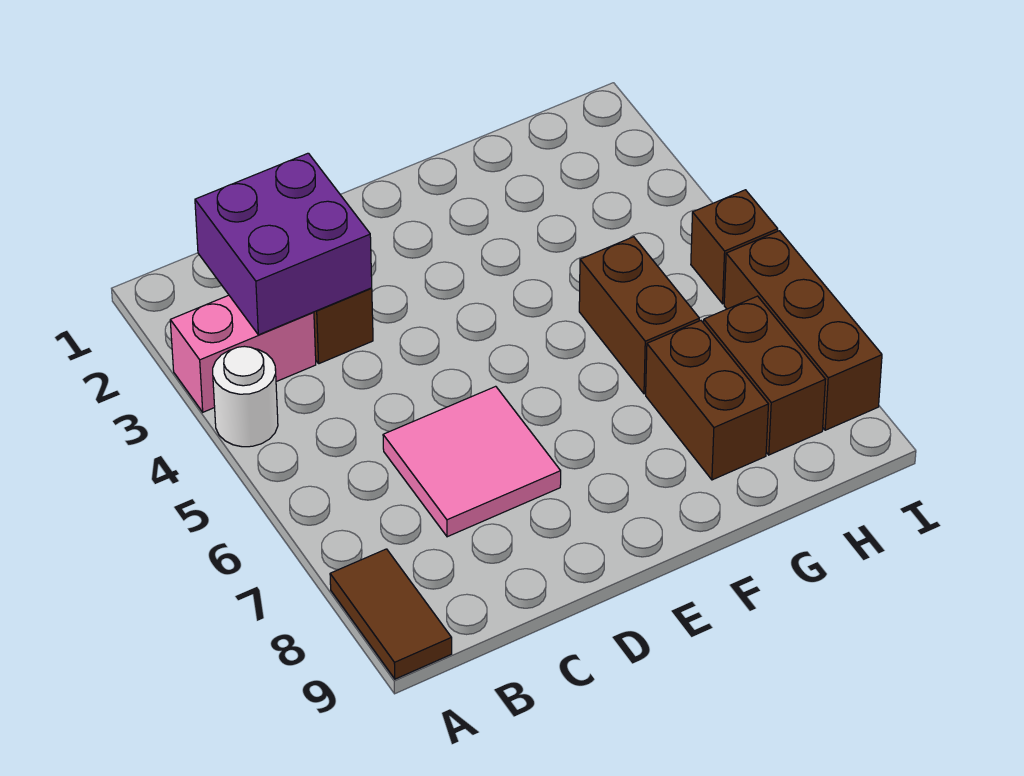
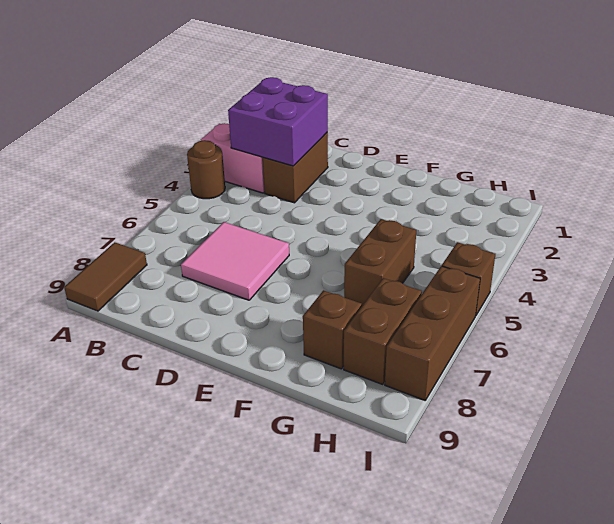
white 1x1 round brick [213,346,278,447] -> brown 1x1 round brick [187,140,225,199]
brown 1x2 brick [646,321,768,480] -> brown 1x1 brick [303,290,362,369]

